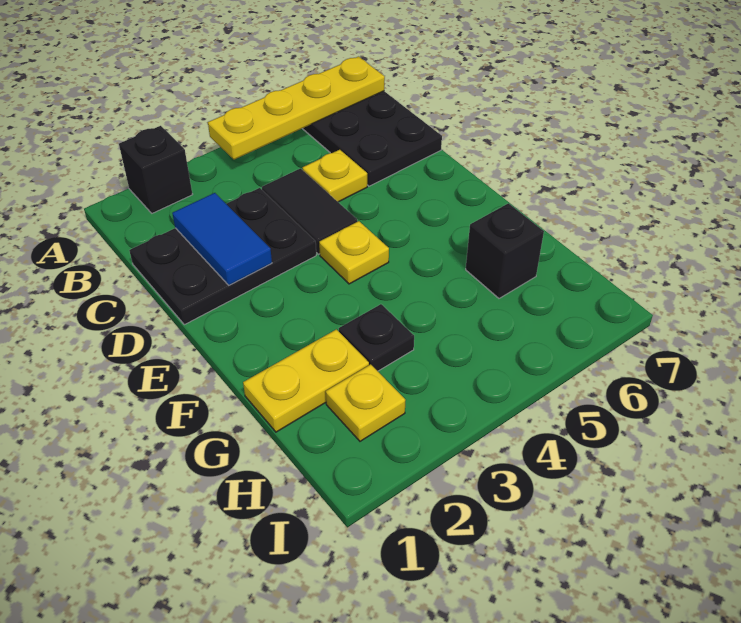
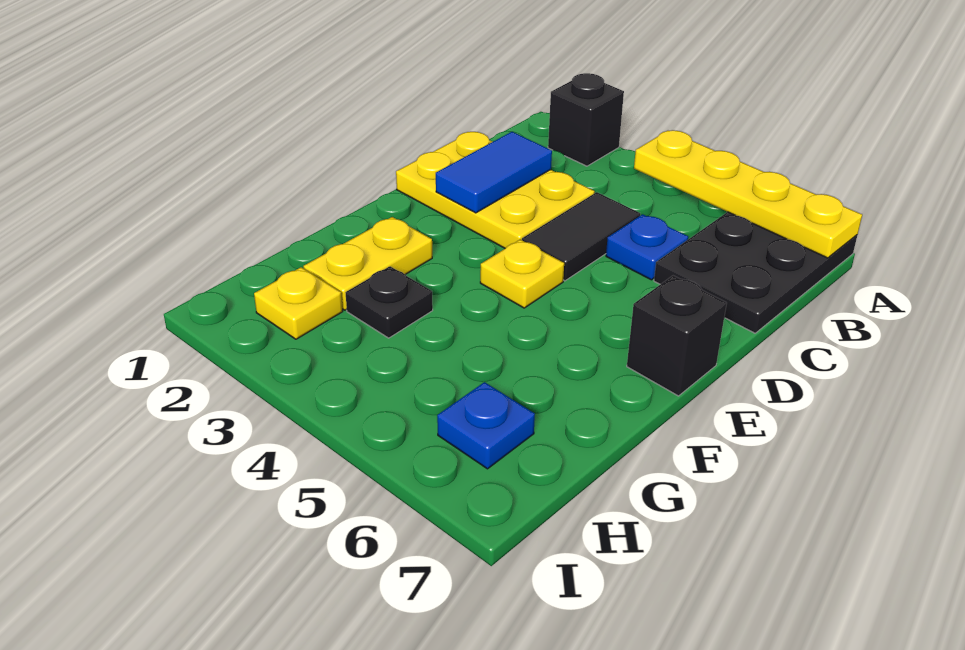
black 2x3 plate [129,188,316,325] -> yellow 2x3 plate [396,132,595,248]
yellow 1x1 plate [303,150,367,202] -> blue 1x1 plate [606,214,688,280]
yellow 1x2 plate [243,329,369,432] -> yellow 1x2 plate turned to [303,217,432,310]
black 1x1 brick [466,203,544,298] -> black 1x1 brick moved to [627,276,727,396]
none -> blue 1x1 plate [437,382,535,469]

